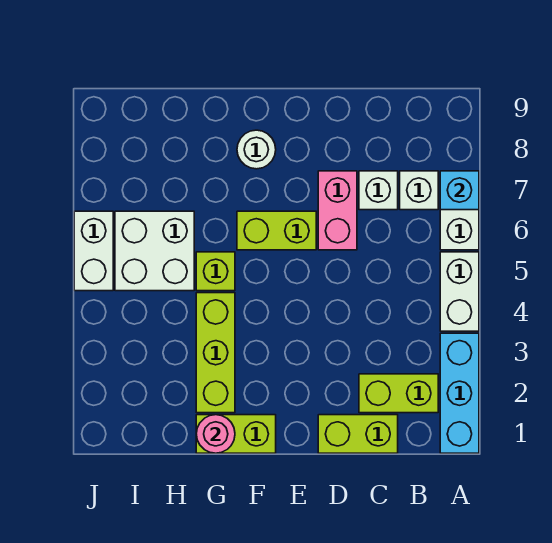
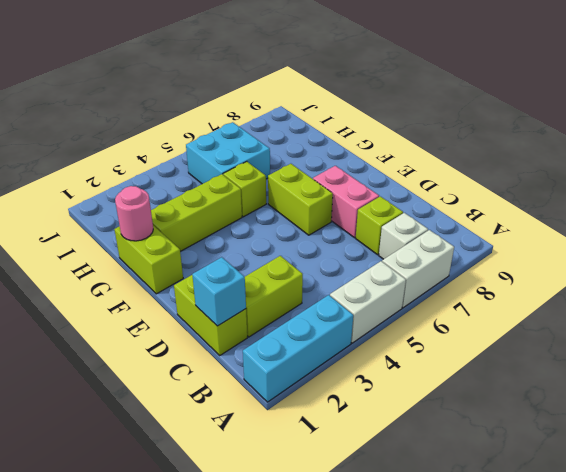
cyan 1x1 brick [440,171,479,210] -> cyan 1x1 brick moved to [192,257,246,326]
lime 1x2 brick [359,374,438,413] -> lime 1x2 brick turned to [245,256,303,337]
white 1x1 brick [359,171,398,210] -> lime 1x1 brick [356,196,403,255]
pink 1x2 brick [318,171,357,250] -> pink 1x2 brick turned to [313,166,379,238]
white 1x1 round brick [237,130,276,169] -> none
white 2x2 brick [115,211,194,291] -> cyan 2x2 brick [186,122,270,184]
white 1x2 brick [74,211,113,291] -> none

